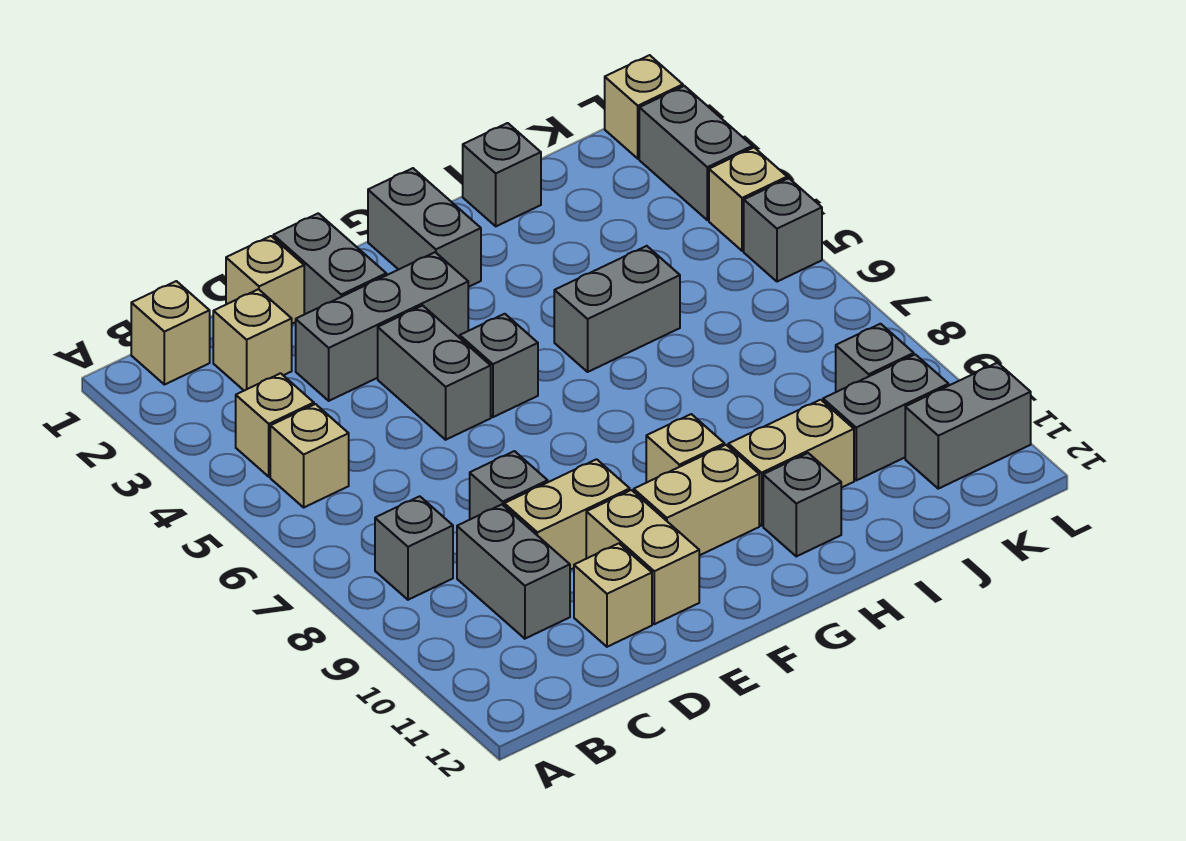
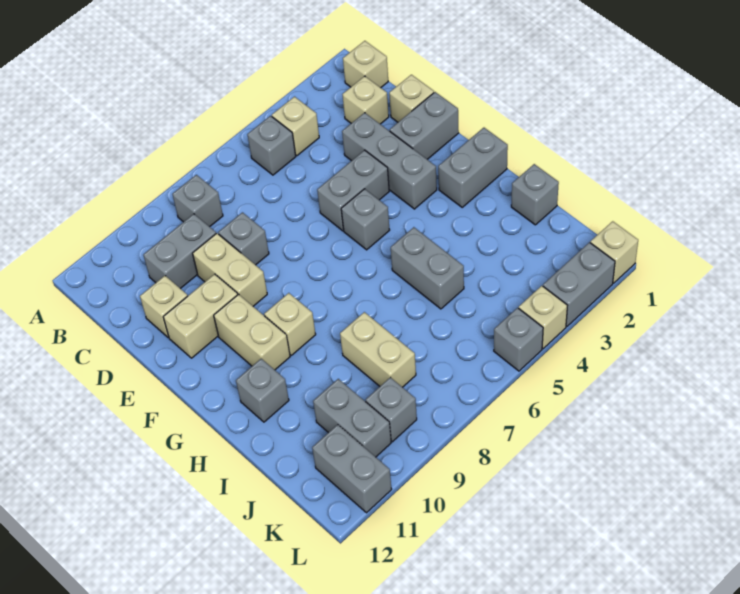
tan 1x1 brick [270,404,349,507] -> grey 1x1 brick [247,116,296,175]
tan 1x2 brick [728,400,854,526] -> tan 1x2 brick moved to [340,312,416,387]

